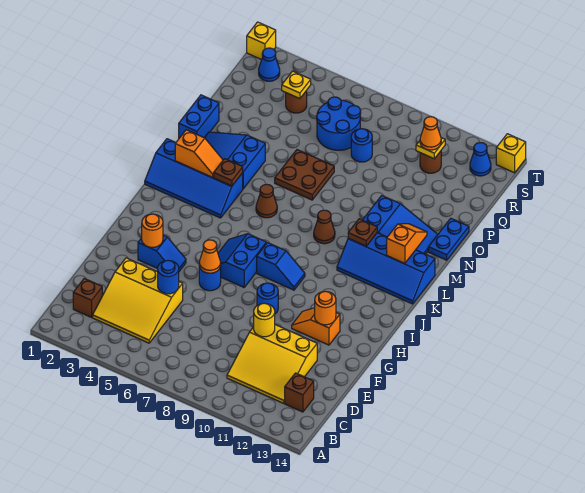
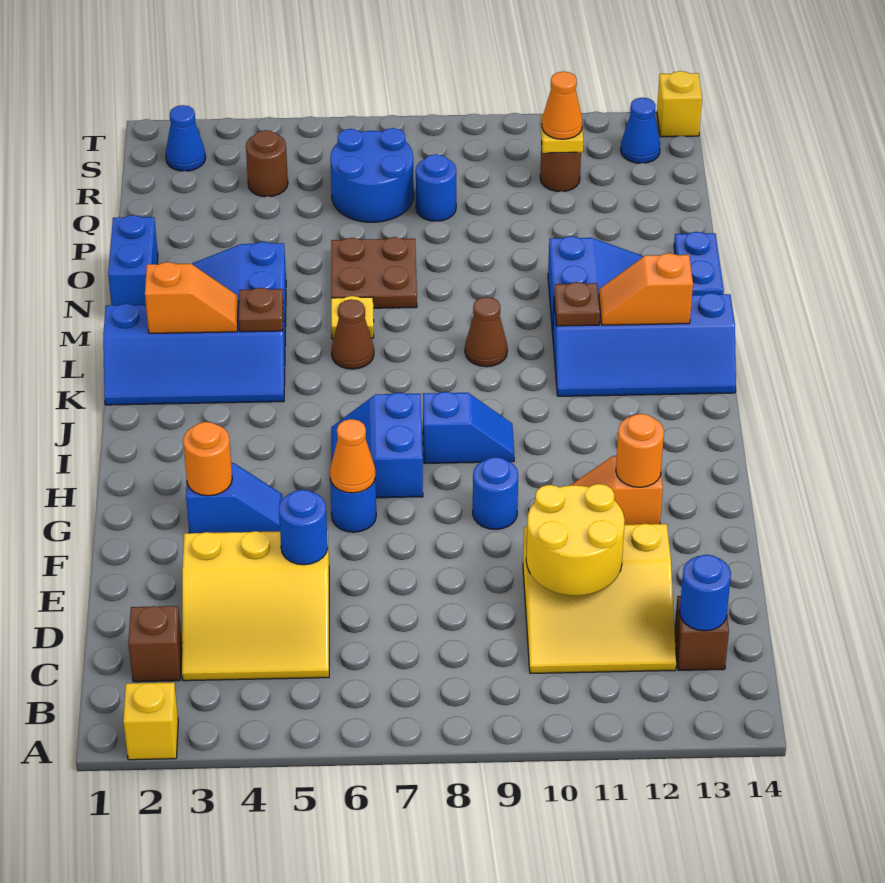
none -> blue 1x1 round brick [679,555,731,631]
yellow 1x1 round brick [254,303,275,337] -> yellow 2x2 round brick [526,484,625,596]
orange 1x2 slope [387,224,427,263] -> orange 1x2 slope turned to [599,253,693,325]
yellow 1x1 plate [282,71,311,99] -> yellow 1x1 plate moved to [331,296,374,339]
yellow 1x1 brick [247,22,276,60] -> yellow 1x1 brick moved to [123,682,178,760]

